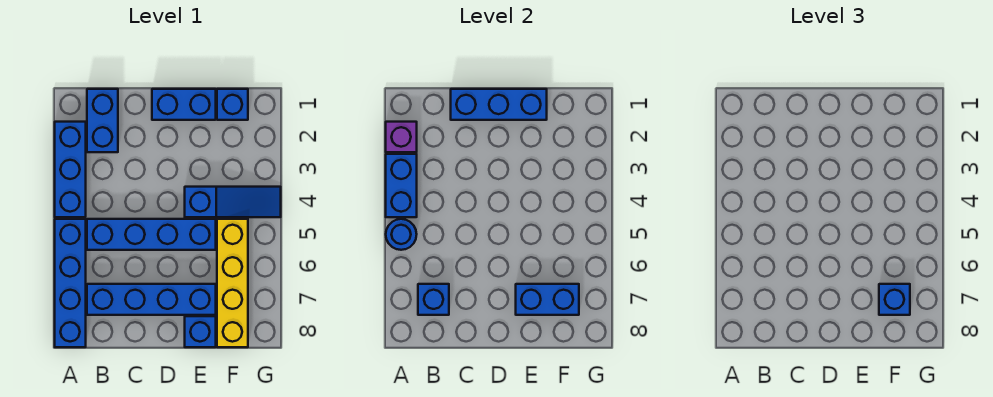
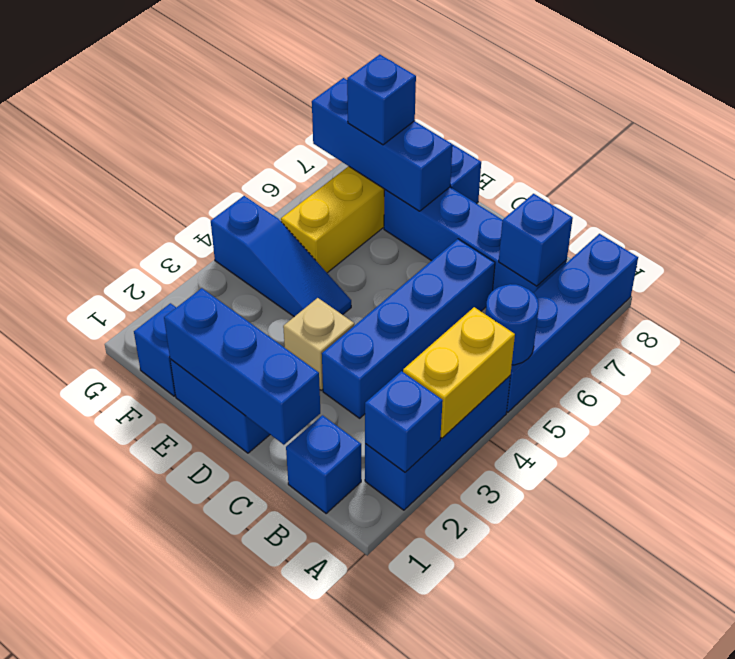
purple 1x1 brick [386,122,417,152] -> blue 1x1 brick [365,371,443,472]
blue 1x2 brick [386,154,417,217] -> yellow 1x2 brick [403,307,515,438]
blue 1x2 brick [87,89,118,152] -> blue 1x1 brick [286,415,361,513]
blue 1x4 brick [87,219,216,250] -> blue 1x4 brick turned to [322,239,495,418]
none -> tan 1x1 brick [283,298,354,390]
blue 1x3 slope [185,187,281,217] -> blue 1x3 slope turned to [211,196,351,317]
blue 1x2 brick [516,284,579,315] -> blue 1x3 brick [312,78,453,211]

